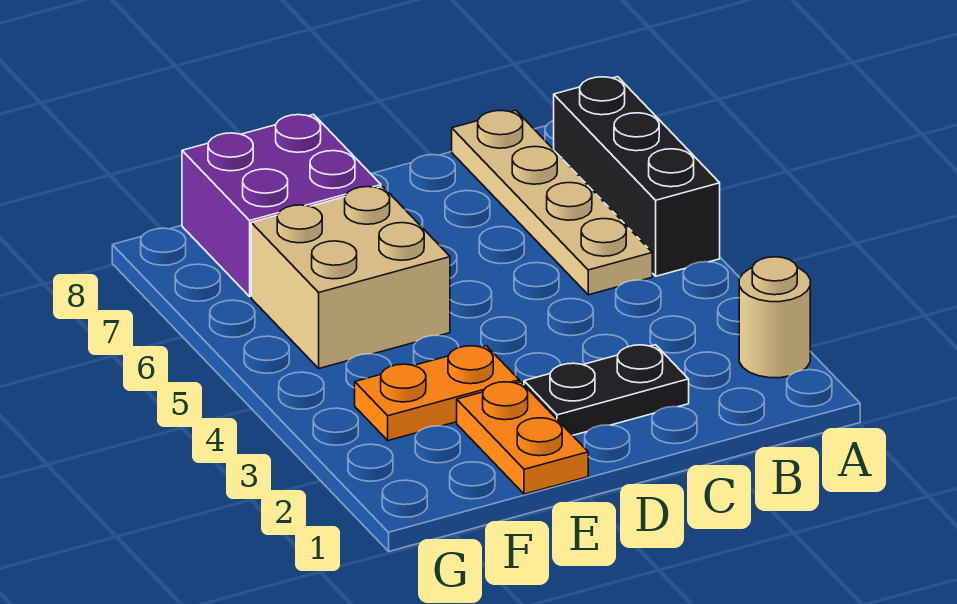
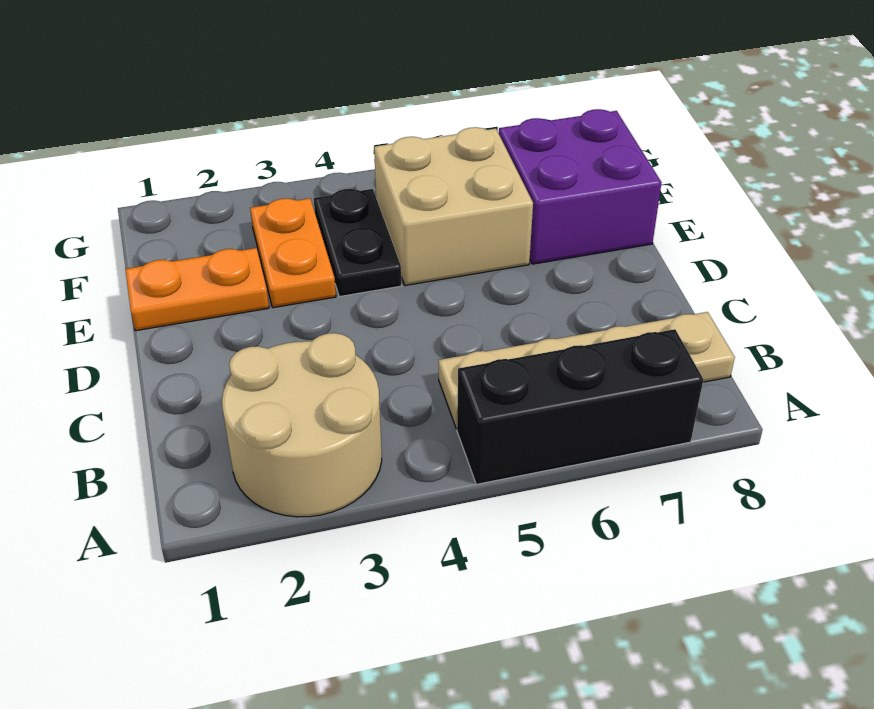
tan 1x1 round brick [739,257,810,378] -> tan 2x2 round brick [222,333,382,517]
black 1x2 plate [524,345,689,435] -> black 1x2 plate moved to [314,189,402,297]

